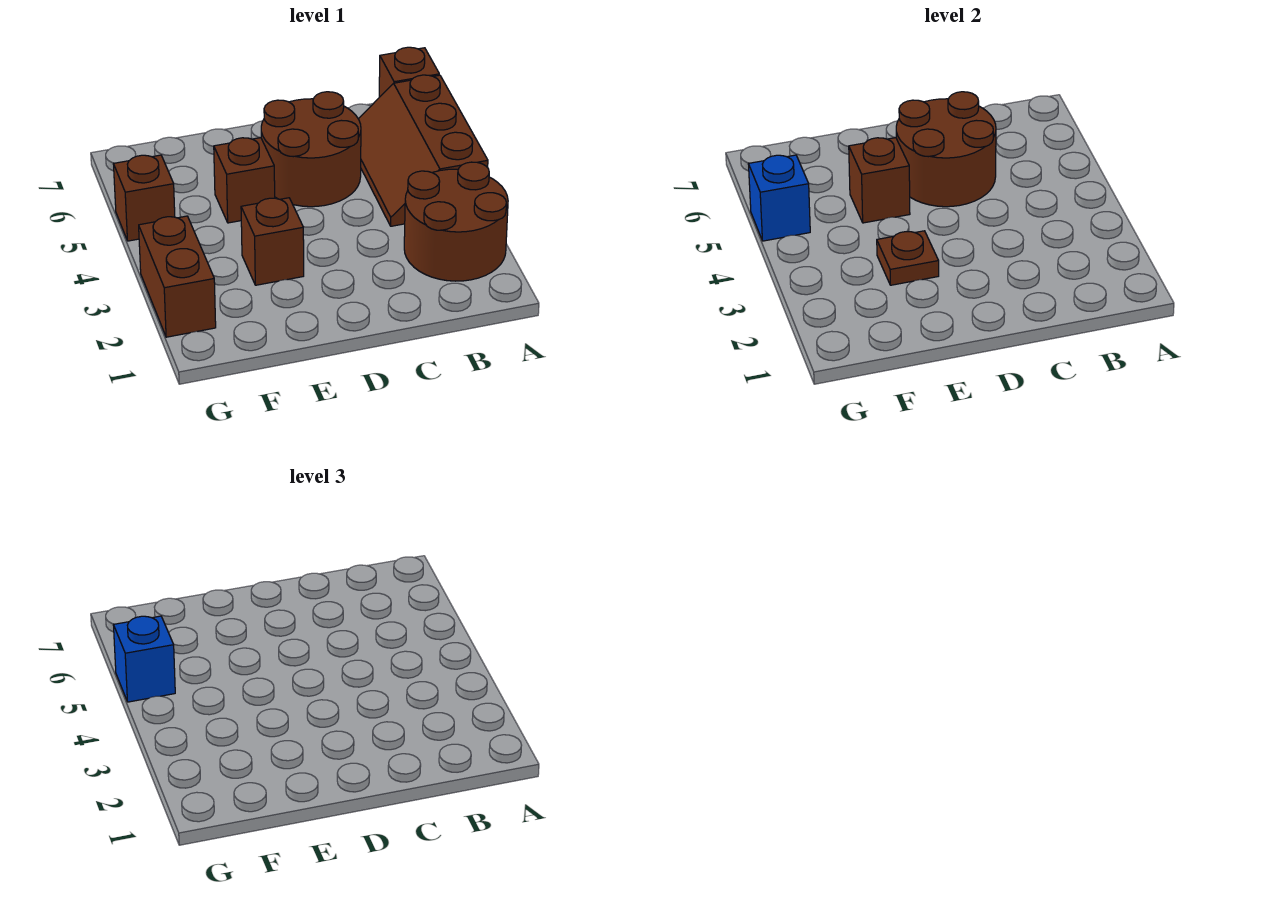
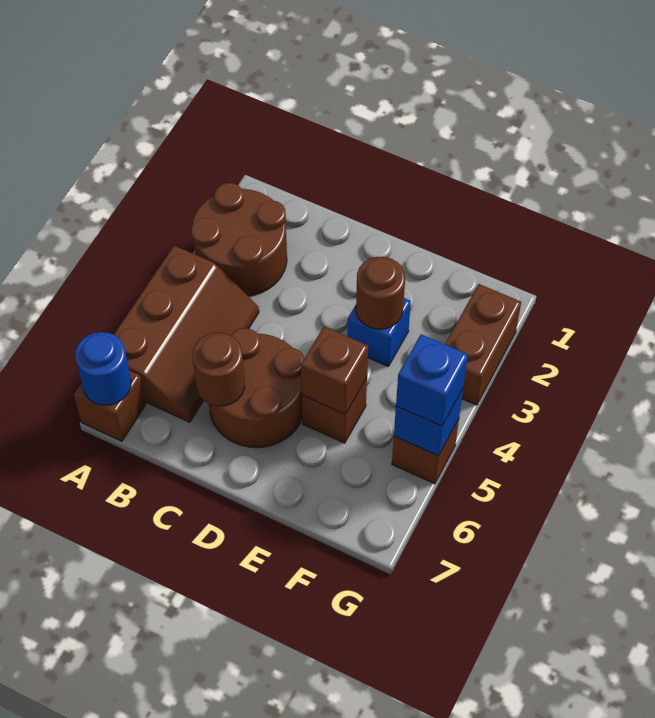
none -> blue 1x1 round brick [75,332,131,405]
brown 2x2 round brick [896,92,996,207] -> brown 1x1 round brick [193,333,245,406]
brown 1x1 brick [241,198,304,285] -> blue 1x1 brick [347,298,411,366]
brown 1x1 plate [877,231,939,285] -> brown 1x1 round brick [356,257,405,329]

